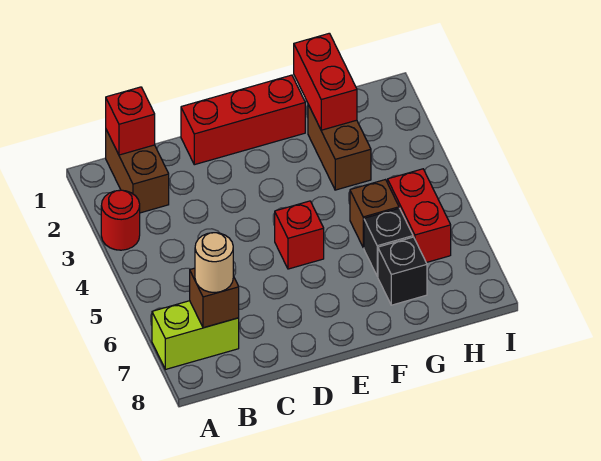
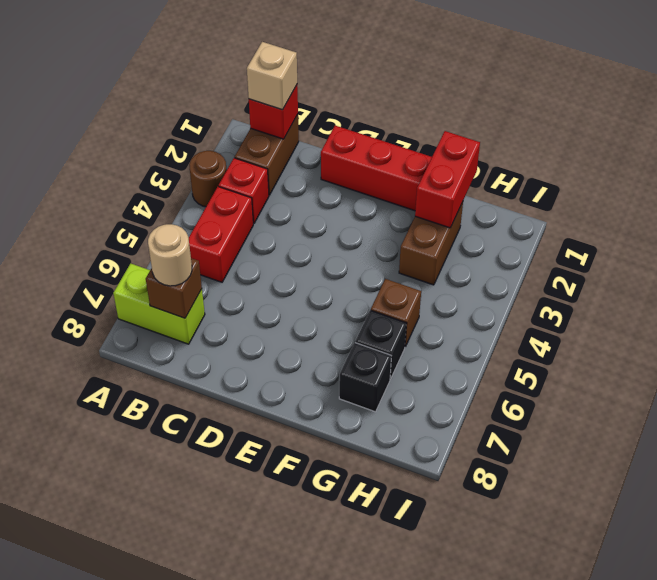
red 1x1 round brick [101,190,140,250] -> brown 1x1 round brick [189,151,227,207]
none -> tan 1x1 brick [247,42,297,110]
red 1x1 brick [275,201,324,269] -> red 1x1 brick moved to [219,158,269,223]
red 1x2 brick [388,169,451,263] -> red 1x2 brick moved to [189,187,253,282]

